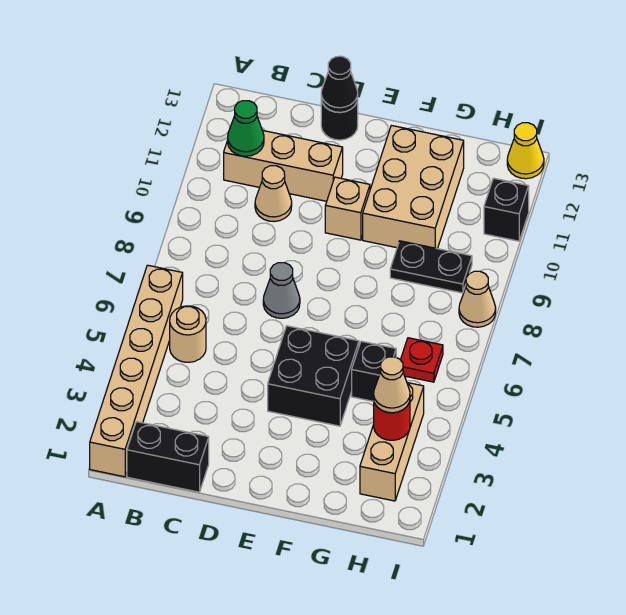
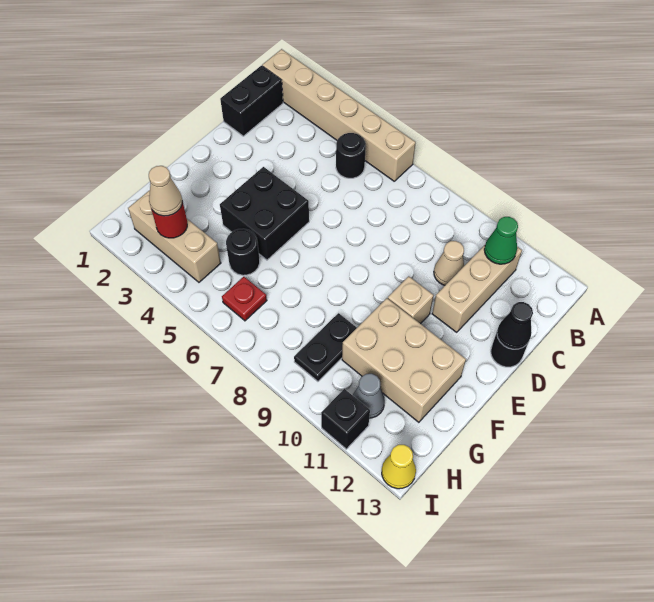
tan 1x1 round brick [170,306,206,362] -> black 1x1 round brick [336,133,366,178]
grey 1x1 cone [263,263,300,318] -> grey 1x1 cone moved to [353,374,385,418]
black 1x1 brick [352,341,396,401] -> black 1x1 round brick [226,229,260,275]
tan 1x1 cone [459,271,496,327] -> none

